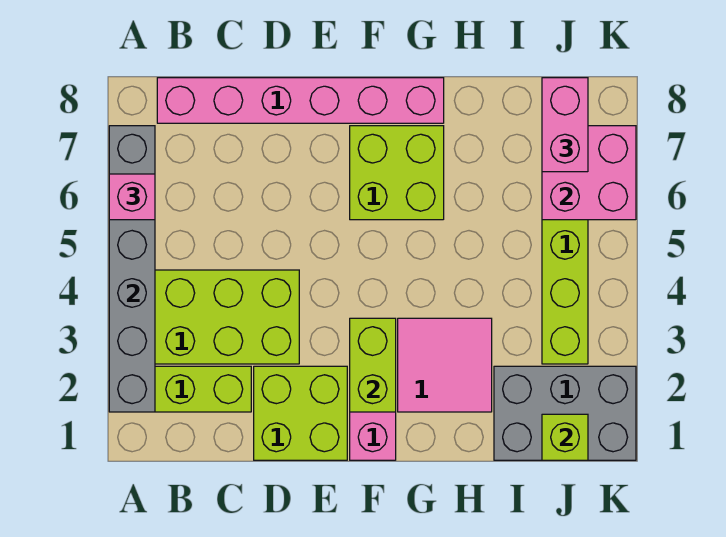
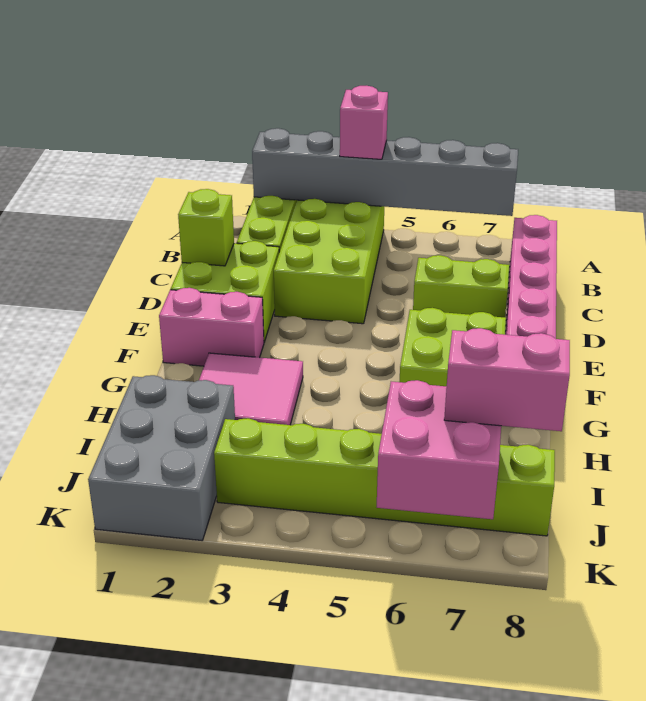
pink 1x1 brick [109,174,155,220] -> pink 1x1 brick moved to [340,86,388,159]
lime 1x2 brick [350,318,396,412] -> lime 1x2 brick moved to [413,255,509,317]
lime 1x1 brick [542,414,588,460] -> lime 1x1 brick moved to [178,189,234,266]

